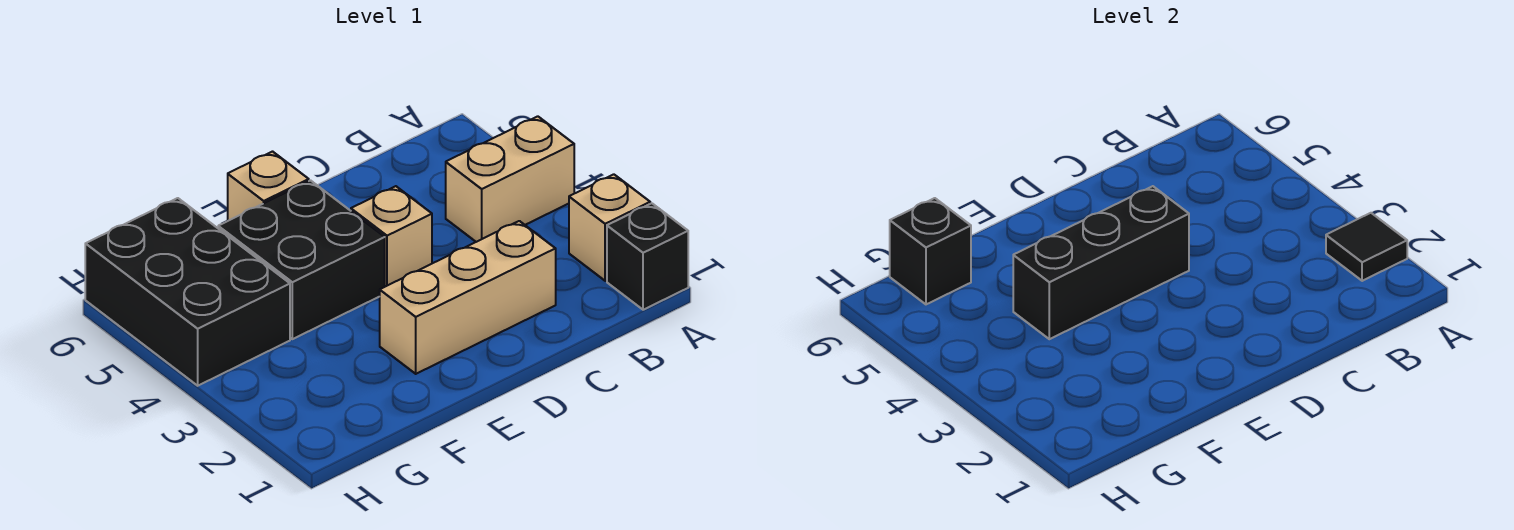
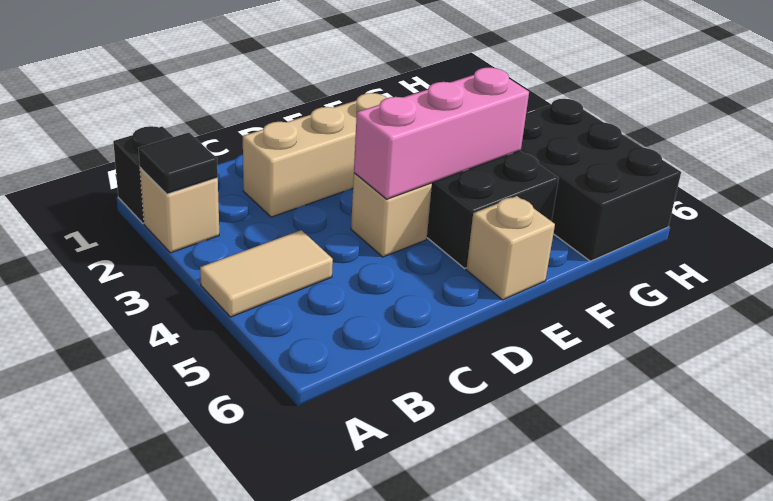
tan 1x2 brick [446,116,574,242] -> tan 1x2 tile [200,230,333,317]
black 1x3 brick [1013,186,1189,339] -> pink 1x3 brick [354,67,529,199]
black 1x1 brick [890,198,971,304] -> none

